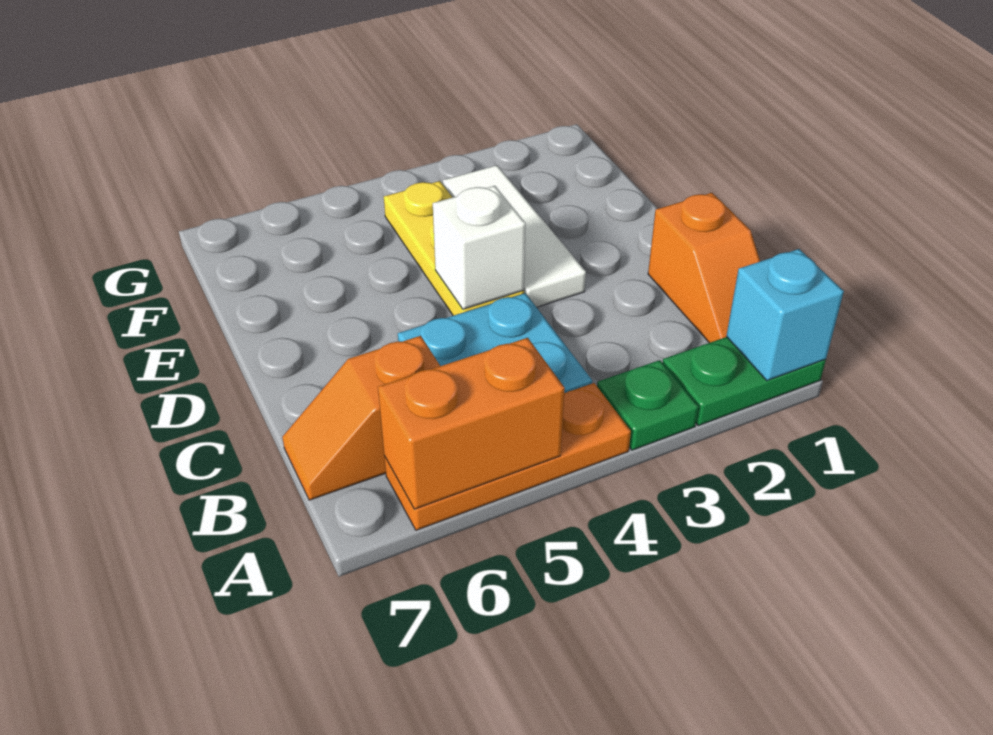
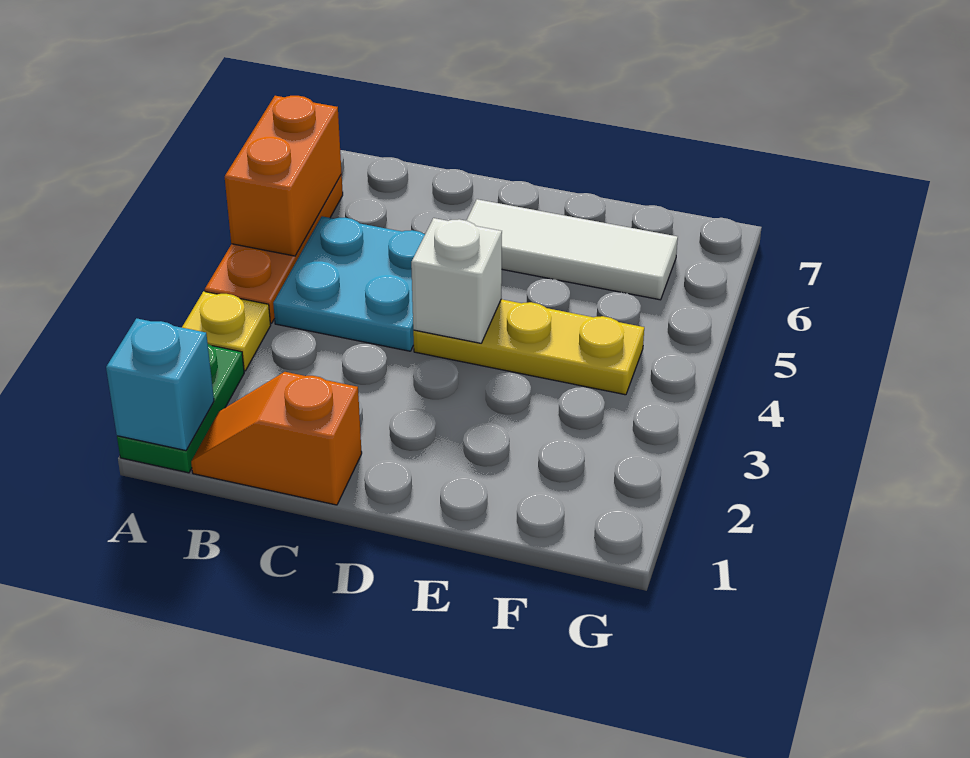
green 1x1 plate [597,360,698,450] -> yellow 1x1 plate [182,291,271,371]
orange 1x2 slope [282,336,440,500] -> none
white 1x3 tile [443,165,586,307] -> white 1x3 tile moved to [466,199,678,300]

